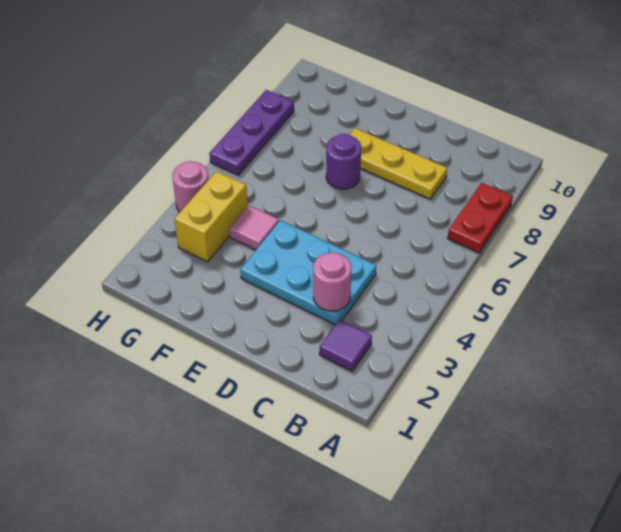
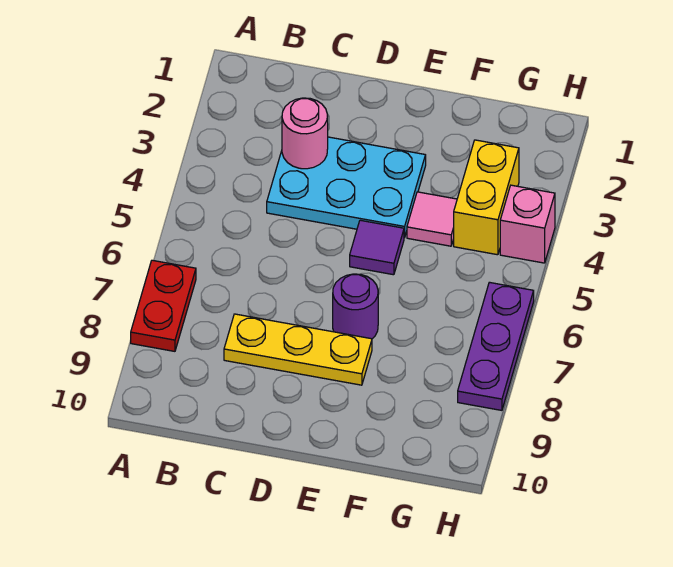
purple 1x1 tile [319,320,372,371] -> purple 1x1 tile moved to [350,220,404,275]
pink 1x1 round brick [172,161,209,212] -> pink 1x1 brick [500,185,555,263]

